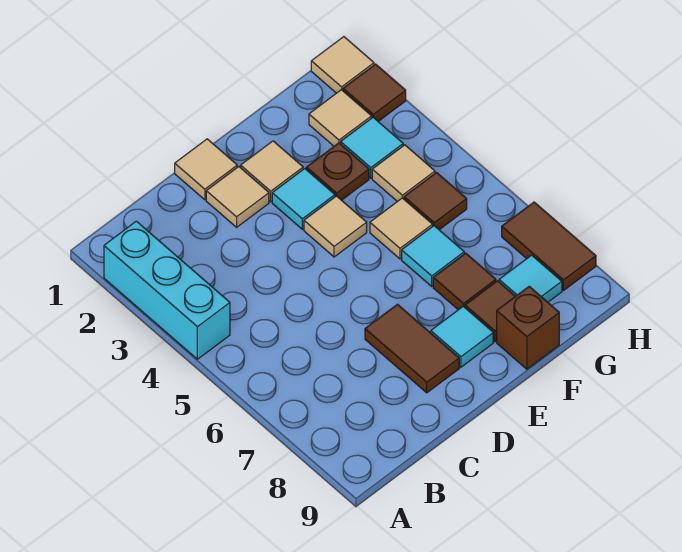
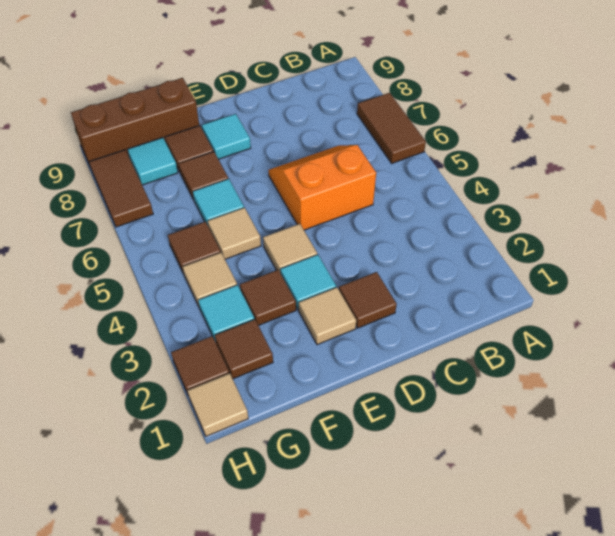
cyan 1x3 brick [104,221,230,359] -> none
none -> orange 2x2 slope [268,145,376,230]
tan 1x1 tile [175,139,237,200] -> none
tan 1x1 tile [206,167,269,227] -> brown 1x1 tile [339,272,397,328]
brown 1x2 tile [365,304,459,393] -> brown 1x2 tile moved to [357,93,426,163]
brown 1x1 plate [306,143,369,200] -> brown 1x1 tile [240,270,296,325]
brown 1x1 brick [497,286,559,369] -> brown 1x3 brick [71,78,199,168]
tan 1x1 tile [309,90,372,146] -> brown 1x1 tile [215,319,273,379]

